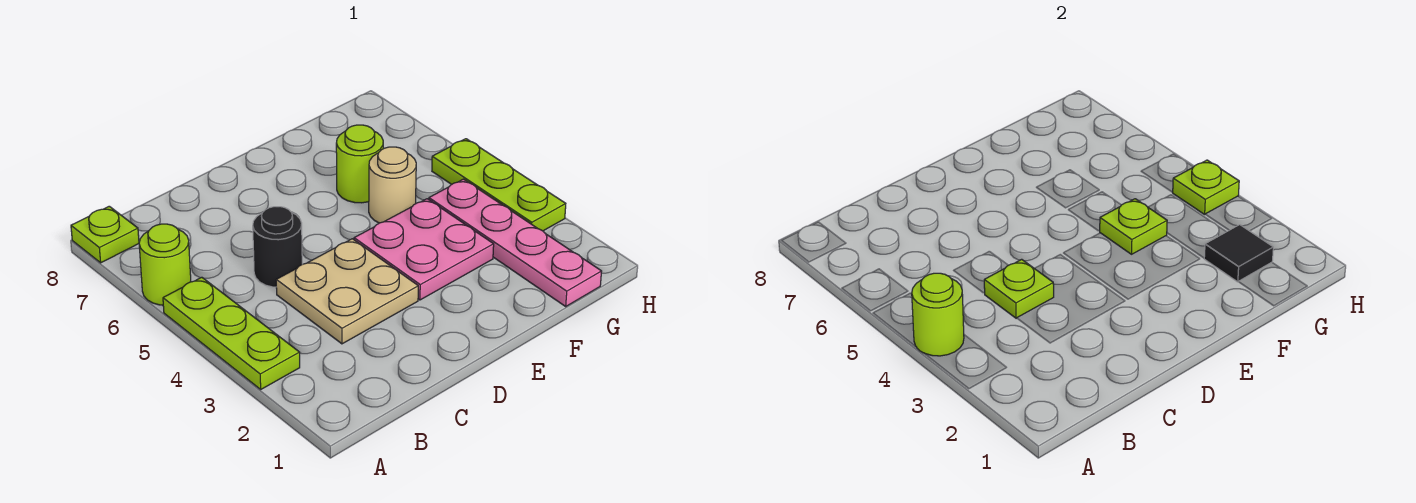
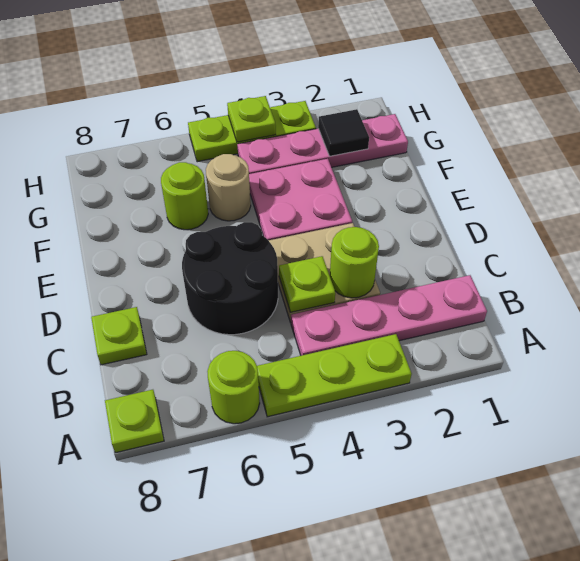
lime 1x1 round brick [912,273,964,356] -> lime 1x1 round brick moved to [330,227,379,298]
none -> pink 1x4 plate [291,275,487,356]
black 1x1 round brick [253,207,302,287] -> black 2x2 round brick [182,222,278,335]
lime 1x1 plate [1100,199,1167,254] -> lime 1x1 plate moved to [91,307,147,365]

